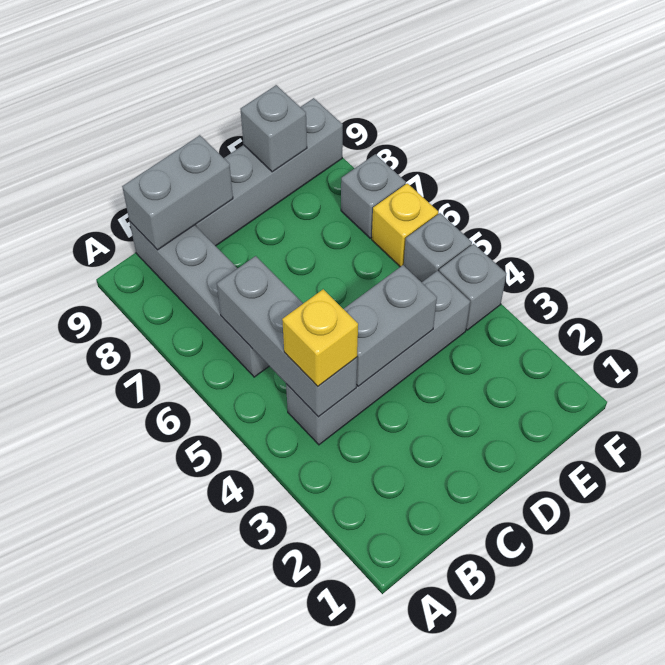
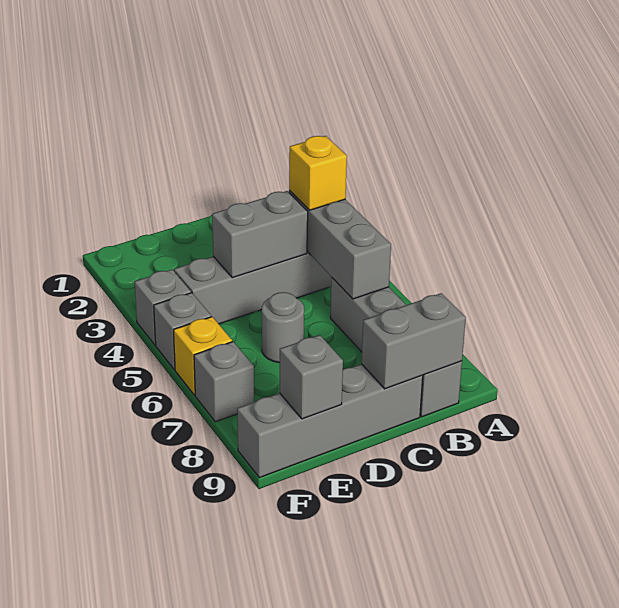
none -> grey 1x1 round brick [262,292,304,363]

